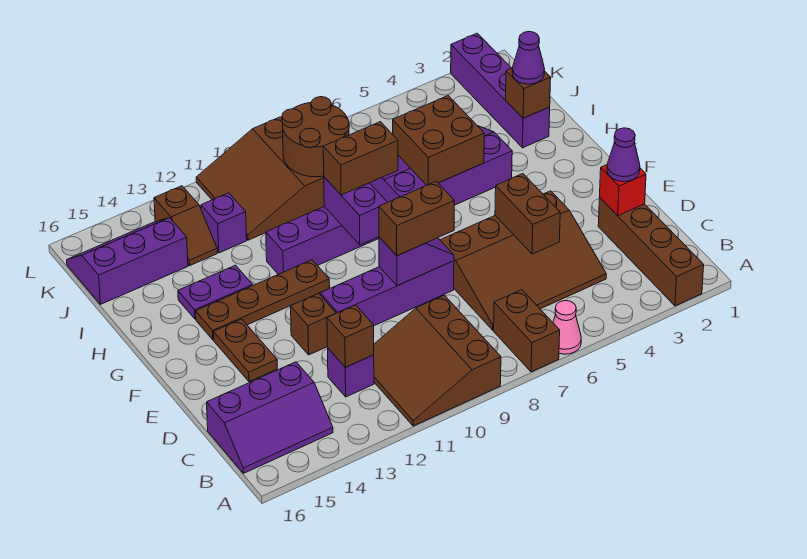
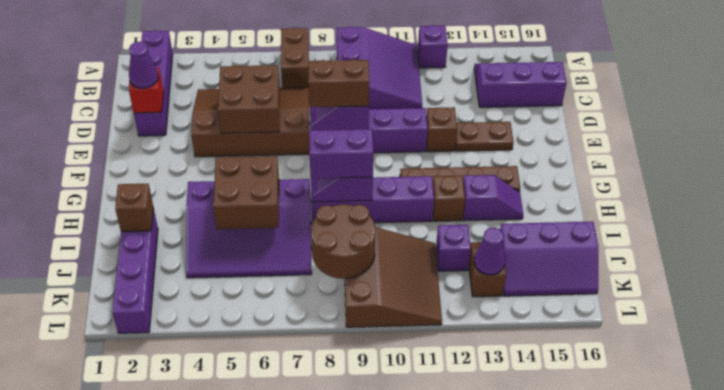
brown 1x4 brick [598,198,704,306] -> purple 1x4 brick [134,30,173,136]
pink 1x1 cone [553,301,581,354] -> none
brown 3x3 slope [374,295,501,426] -> purple 3x3 slope [337,27,422,109]
purple 1x1 brick [328,349,374,397] -> purple 1x1 brick moved to [418,25,448,68]
brown 1x1 brick [327,305,374,367] -> brown 1x1 brick moved to [433,176,465,221]
brown 1x2 brick [495,174,560,254] -> brown 2x2 brick [218,65,280,133]
brown 1x2 plate [213,319,277,382] -> brown 1x2 plate turned to [455,122,514,151]
brown 1x2 brick [323,122,398,195] -> purple 1x2 brick [309,129,373,178]
purple 1x2 plate [178,265,253,319] -> purple 1x2 slope [463,175,523,221]
purple 1x1 cone [512,32,544,84] -> purple 1x1 cone moved to [474,228,505,275]

